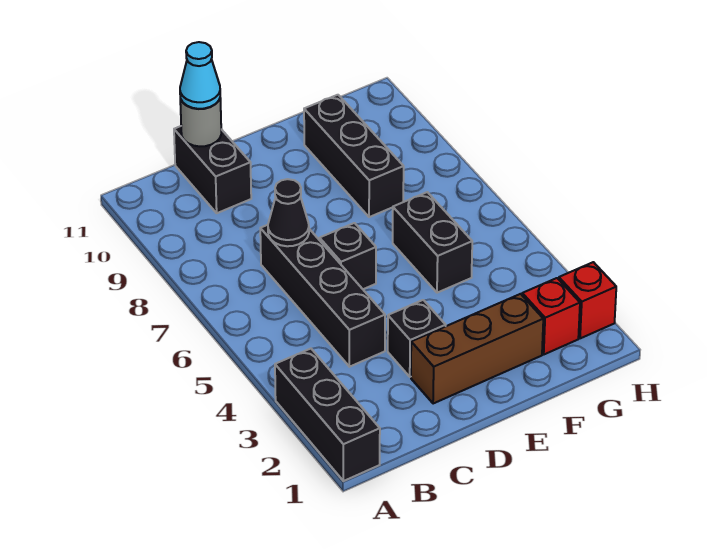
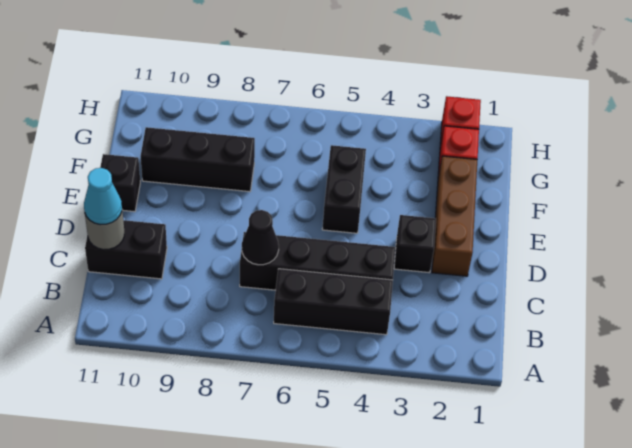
black 1x3 brick [275,349,380,481] -> black 1x3 brick moved to [274,269,393,335]
black 1x1 brick [320,223,376,289] -> black 1x1 brick moved to [100,154,140,212]
black 1x2 brick [393,192,472,293] -> black 1x2 brick turned to [322,145,366,233]

